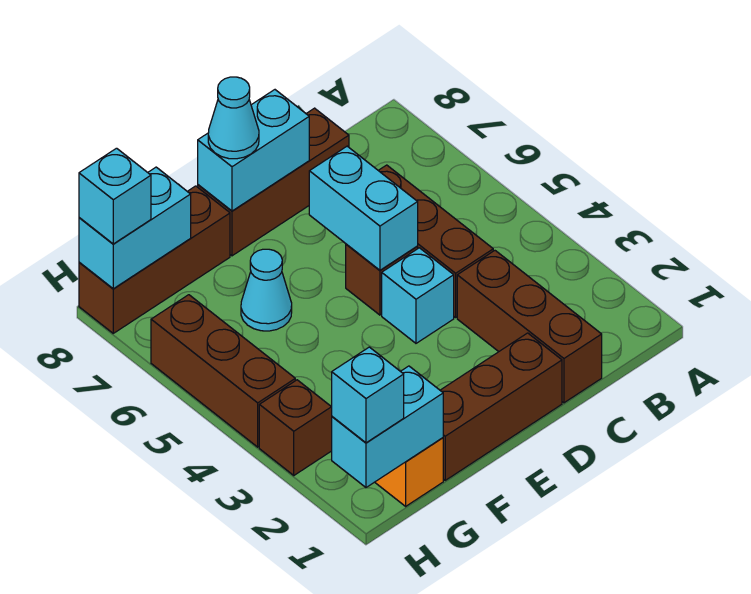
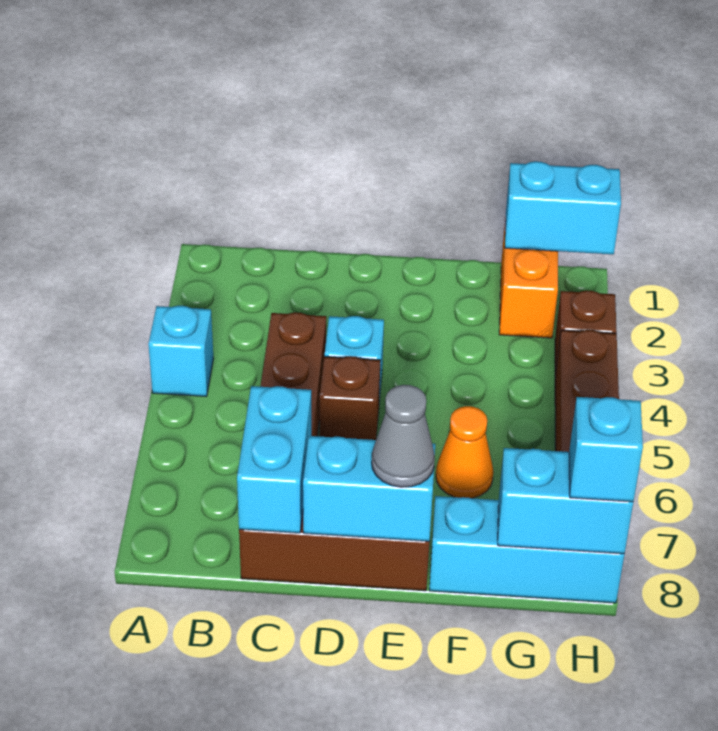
brown 1x3 brick [457,251,602,403] -> none
brown 1x3 brick [440,333,562,480] -> none
cyan 1x2 brick [309,146,418,270] -> cyan 1x2 brick moved to [237,386,311,533]
cyan 1x1 cone [208,77,259,159] -> grey 1x1 cone [372,385,435,487]
cyan 1x1 cone [241,249,292,331] -> orange 1x1 cone [436,406,493,498]
brown 1x3 brick [79,186,230,333] -> cyan 1x3 brick [429,496,624,603]
cyan 1x1 brick [332,347,404,443] -> cyan 1x1 brick moved to [148,306,213,397]

